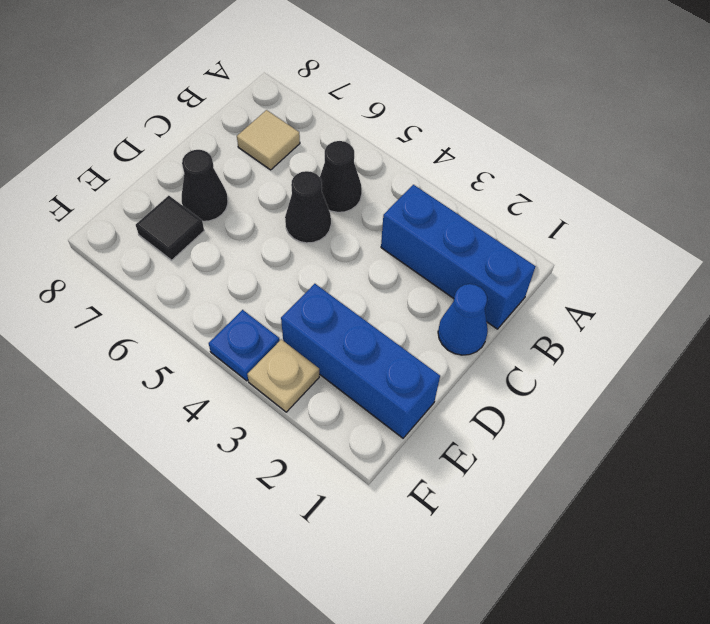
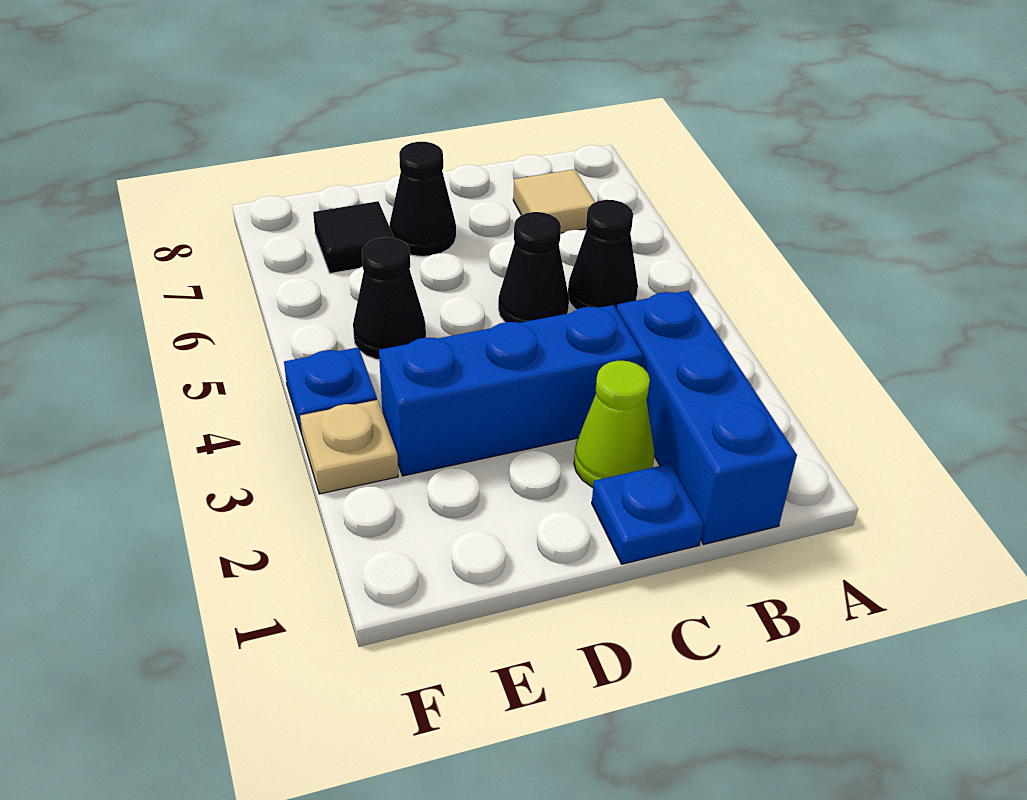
blue 1x1 cone [438,284,488,355] -> blue 1x1 plate [592,464,704,564]
none -> lime 1x1 cone [574,361,654,487]
blue 1x3 brick [281,284,440,438] -> blue 1x3 brick turned to [379,305,643,476]
none -> black 1x1 cone [353,237,426,360]

